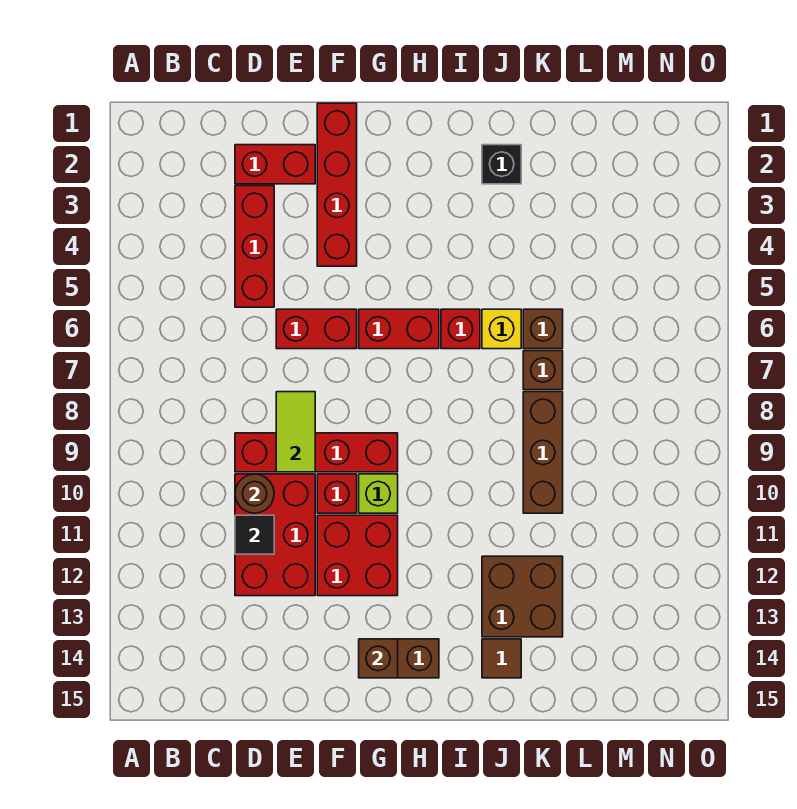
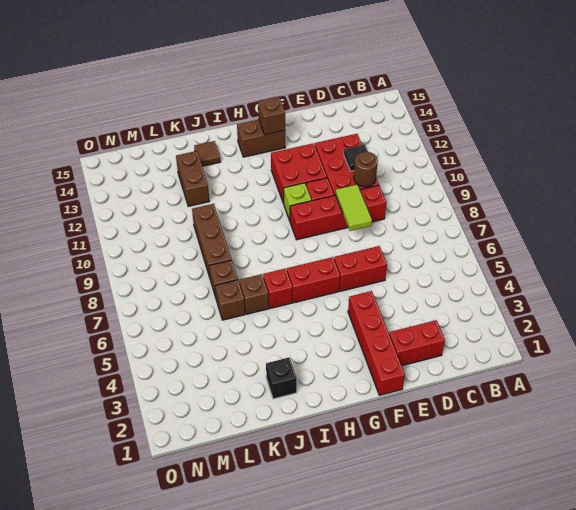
red 1x3 brick [235,186,274,307] -> none
yellow 1x1 brick [482,309,521,349] -> brown 1x1 brick [239,274,269,314]
brown 2x2 brick [482,556,563,637] -> brown 1x2 brick [176,151,209,206]

